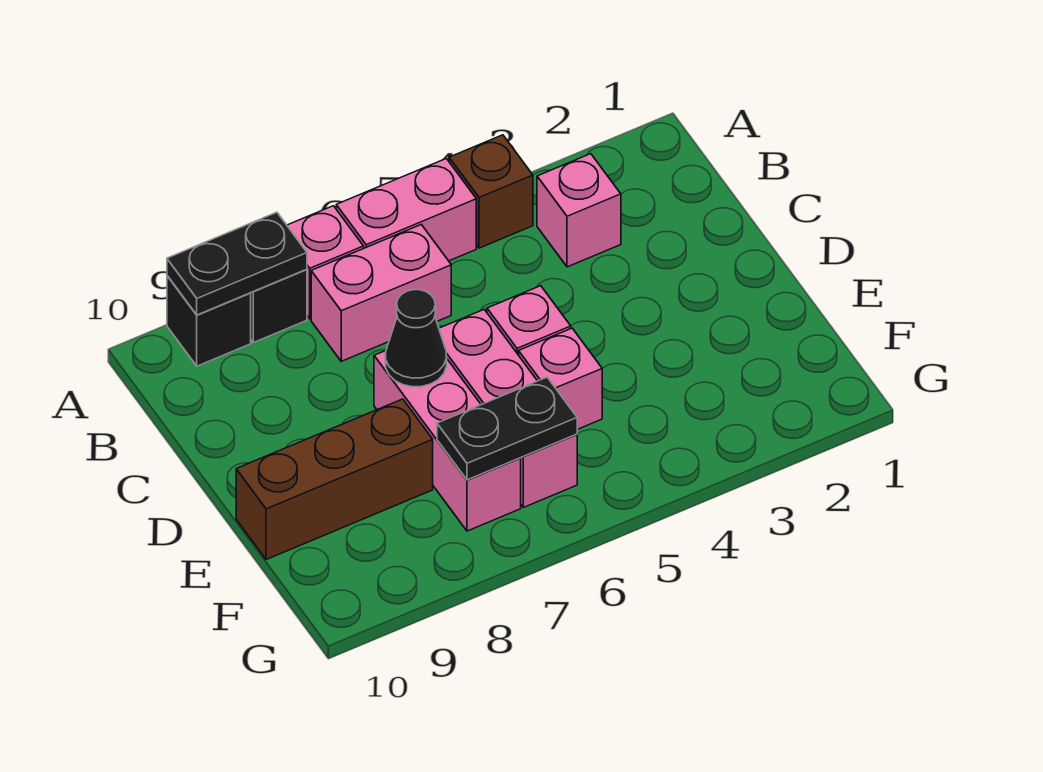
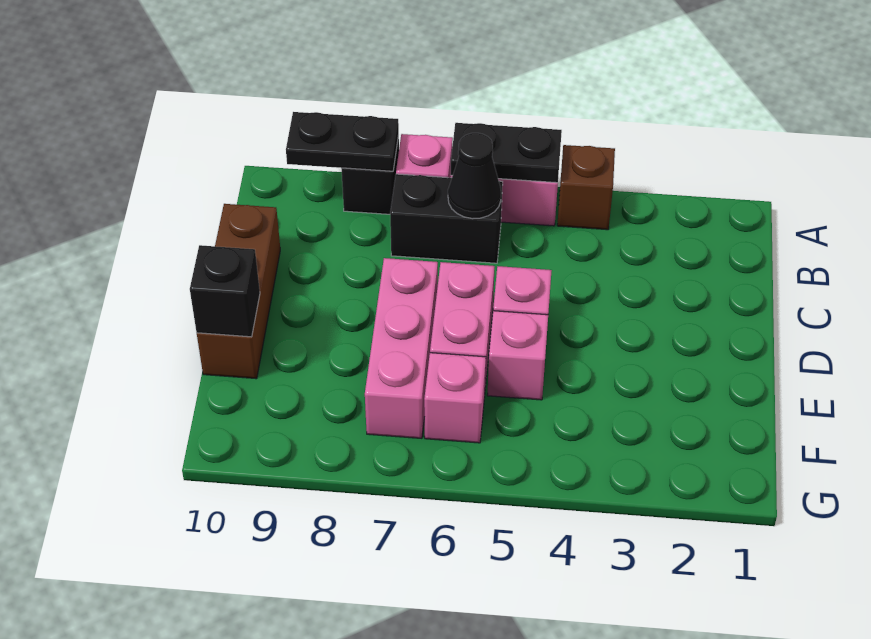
black 1x1 brick [167,276,251,366] -> black 1x1 brick moved to [190,245,260,337]
pink 1x1 brick [537,154,621,267] -> none
pink 1x2 brick [311,225,451,361] -> black 1x2 brick [390,174,503,263]
black 1x1 cone [385,290,447,387] -> black 1x1 cone moved to [448,133,501,219]
brown 1x3 brick [236,399,433,560] -> brown 1x3 brick turned to [197,204,280,379]
black 1x2 plate [437,377,577,480] -> black 1x2 plate moved to [451,123,562,183]

